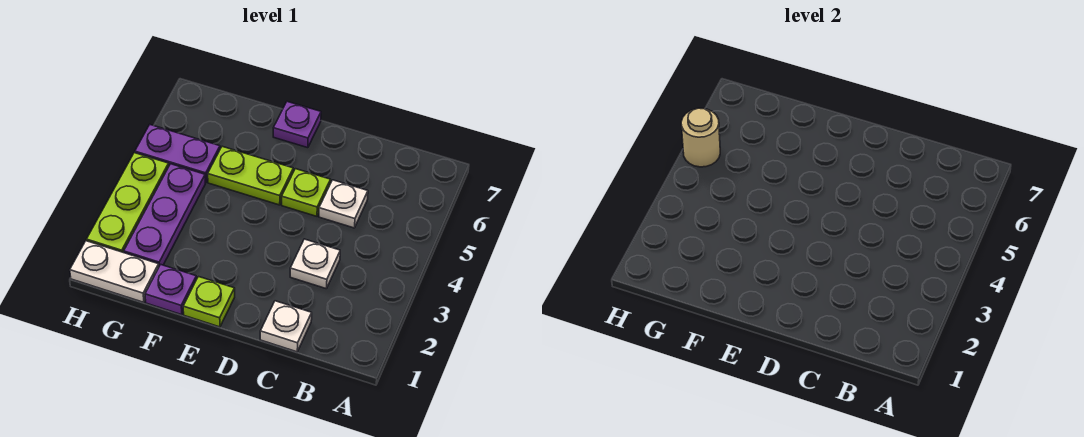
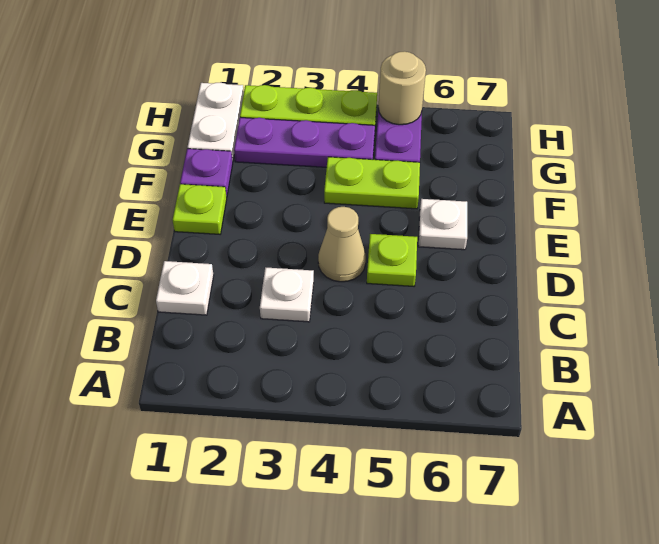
white 1x1 plate [319,180,368,228] -> white 1x1 plate moved to [418,199,467,250]
none -> tan 1x1 cone [318,207,366,282]
lime 1x2 plate [208,146,293,205] -> lime 1x2 plate turned to [324,157,420,209]
purple 1x1 plate [273,102,321,148] -> none

